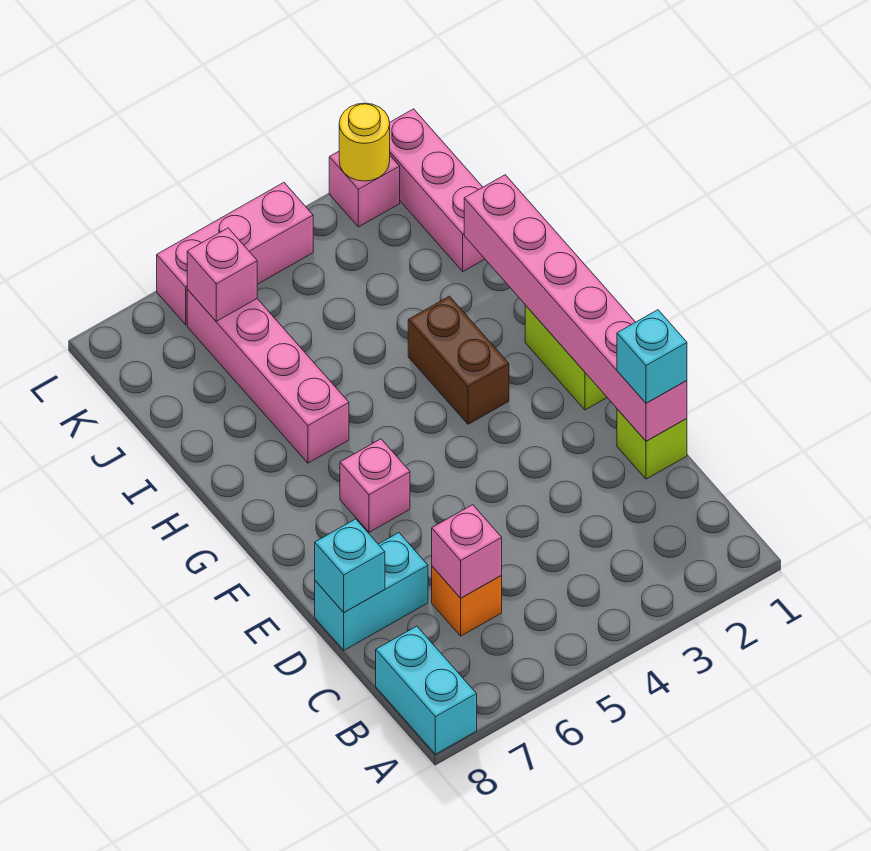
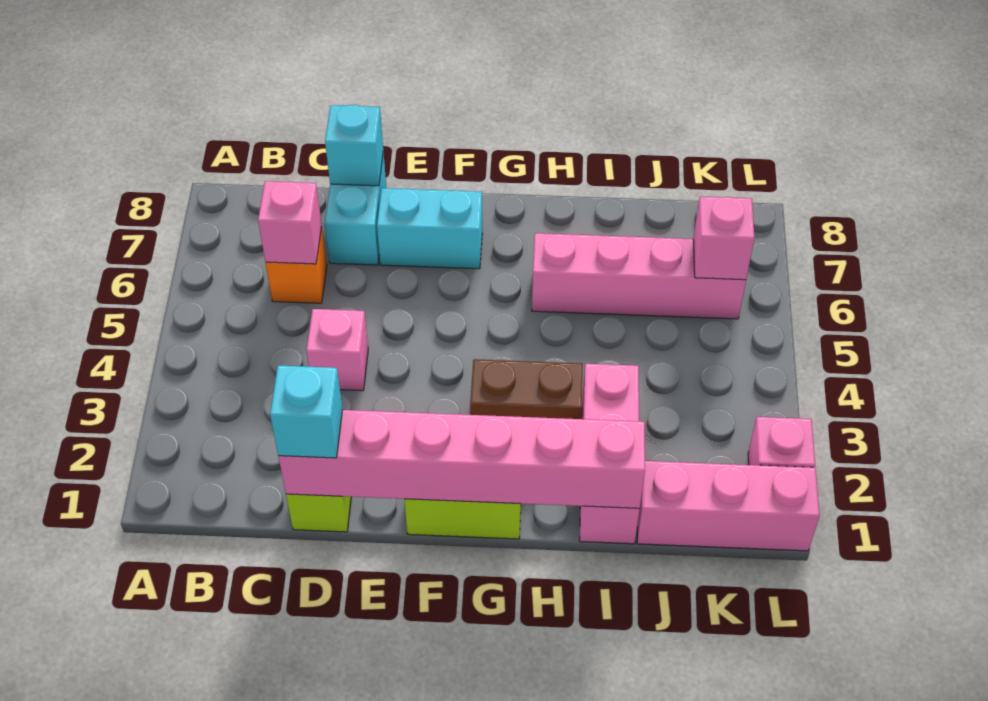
cyan 1x2 brick [376,626,477,754] -> cyan 1x2 brick moved to [377,188,482,269]
pink 1x1 brick [340,439,410,532] -> pink 1x1 brick moved to [307,309,368,391]
yellow 1x1 round brick [339,103,390,181] -> none
pink 1x3 brick [157,183,313,325] -> pink 1x3 brick moved to [580,364,640,544]

